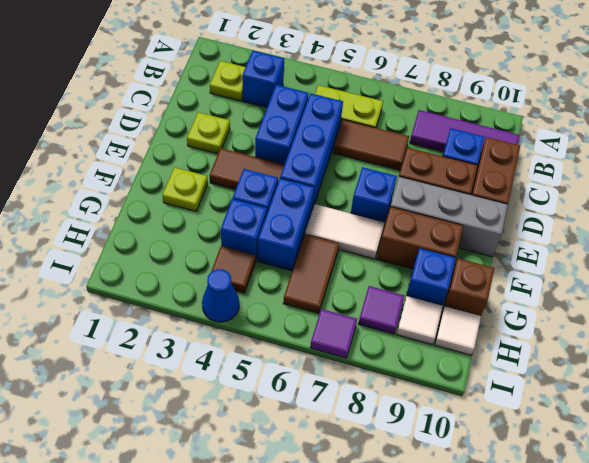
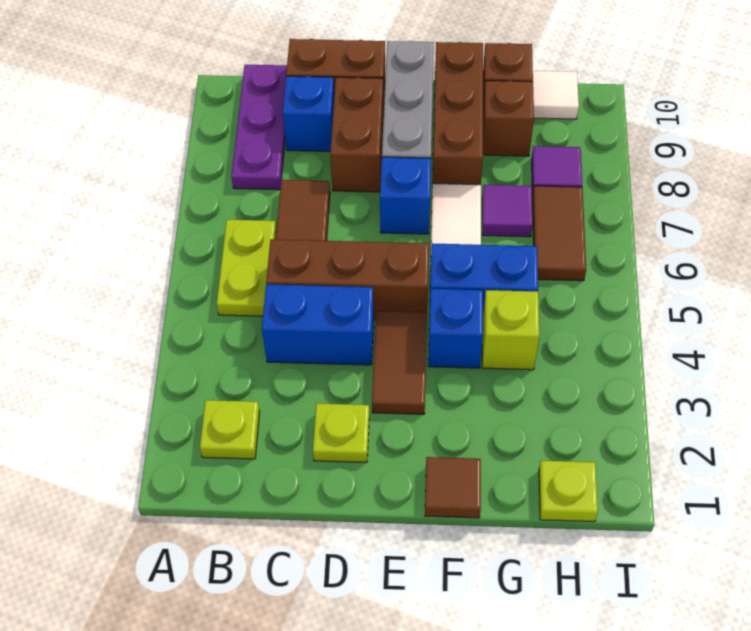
blue 1x1 brick [242,51,284,107] -> none
purple 1x3 tile [410,110,520,154] -> purple 1x3 plate [231,65,287,190]
blue 1x3 brick [280,93,343,209] -> brown 1x3 brick [266,239,429,319]
lime 1x1 plate [162,167,208,211] -> lime 1x1 plate moved to [539,461,598,522]
brown 1x2 brick [377,207,463,269] -> brown 1x3 brick [432,42,483,186]
blue 1x1 brick [221,199,267,260] -> lime 1x1 brick [482,290,539,370]
brown 1x2 tile [283,234,339,313] -> brown 1x2 tile turned to [532,186,586,281]
blue 1x1 brick [406,248,456,306] -> brown 1x1 brick [483,81,534,156]
brown 1x1 tile [211,246,256,293] -> brown 1x1 tile moved to [425,457,481,518]
white 1x1 tile [396,296,443,345] -> none
blue 1x1 cone [202,269,239,322] -> none
purple 1x1 tile [310,309,357,358] -> purple 1x1 tile moved to [482,185,533,237]

